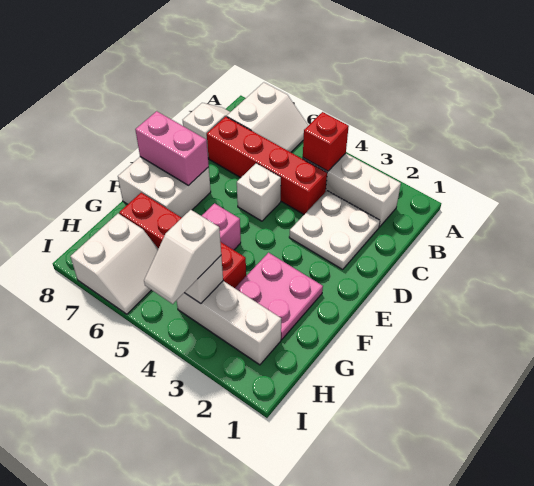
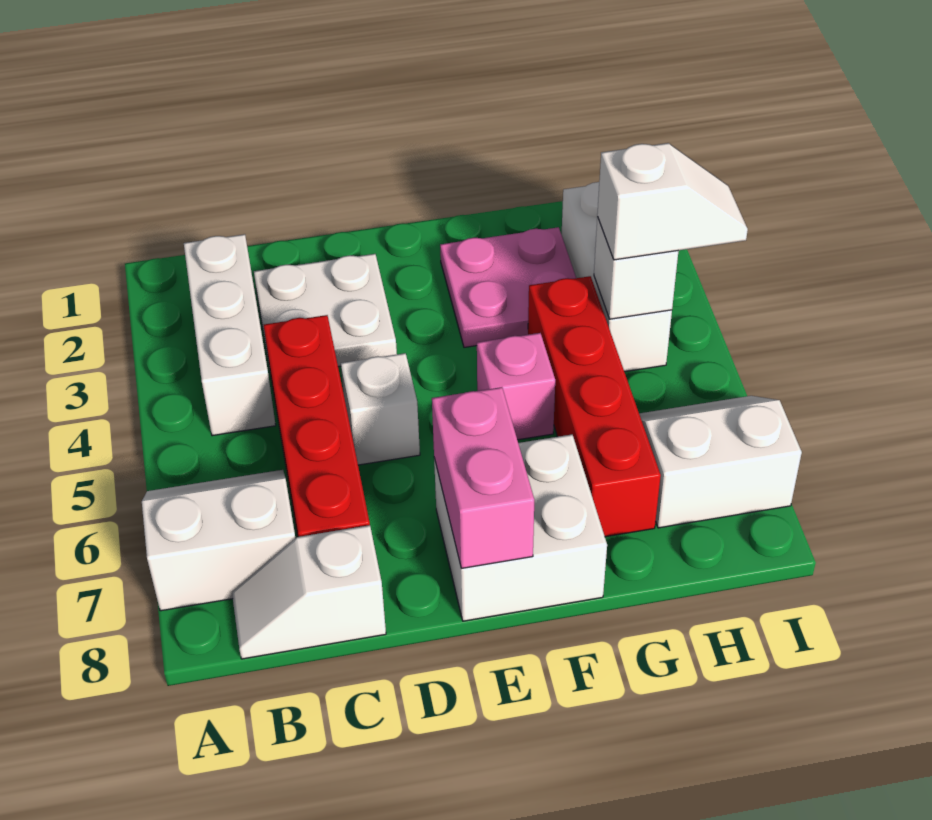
red 1x1 brick [303,112,349,171] -> none

